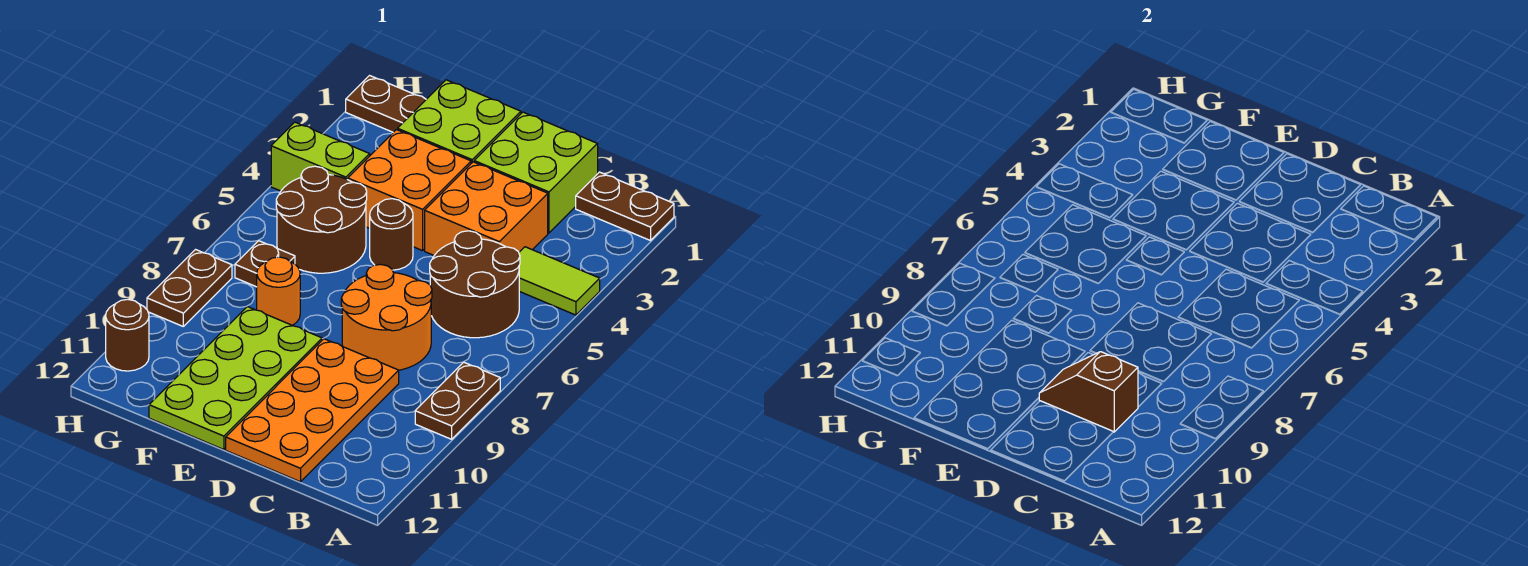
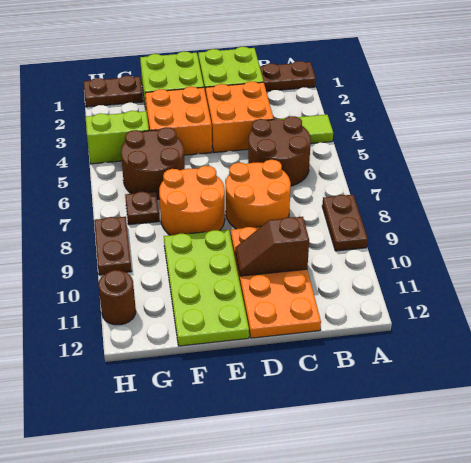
brown 1x1 round brick [370,199,413,270] -> none
orange 1x1 round brick [257,257,300,325] -> orange 2x2 round brick [159,166,225,235]

